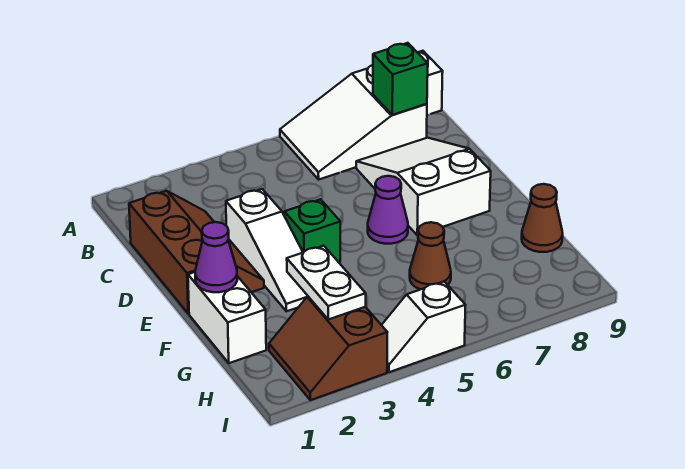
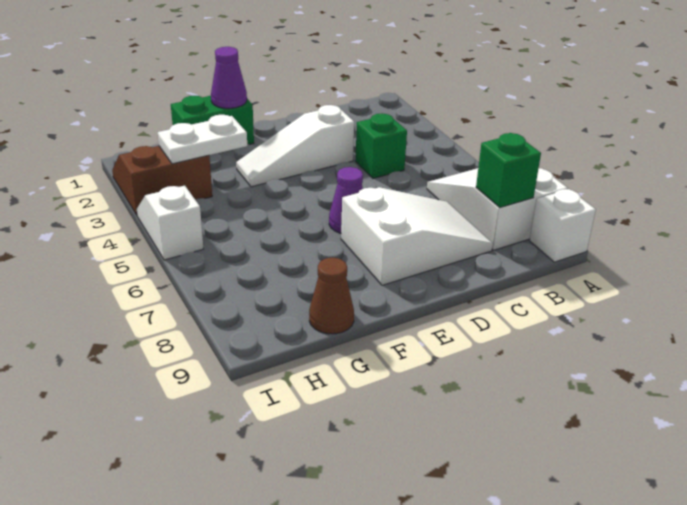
brown 2x3 slope [129,191,264,314] -> none
green 1x1 brick [284,199,340,262] -> green 1x1 brick moved to [355,113,407,178]
white 1x2 brick [188,272,266,363] -> green 1x2 brick [171,96,254,145]
brown 1x1 cone [410,222,451,289] -> none

